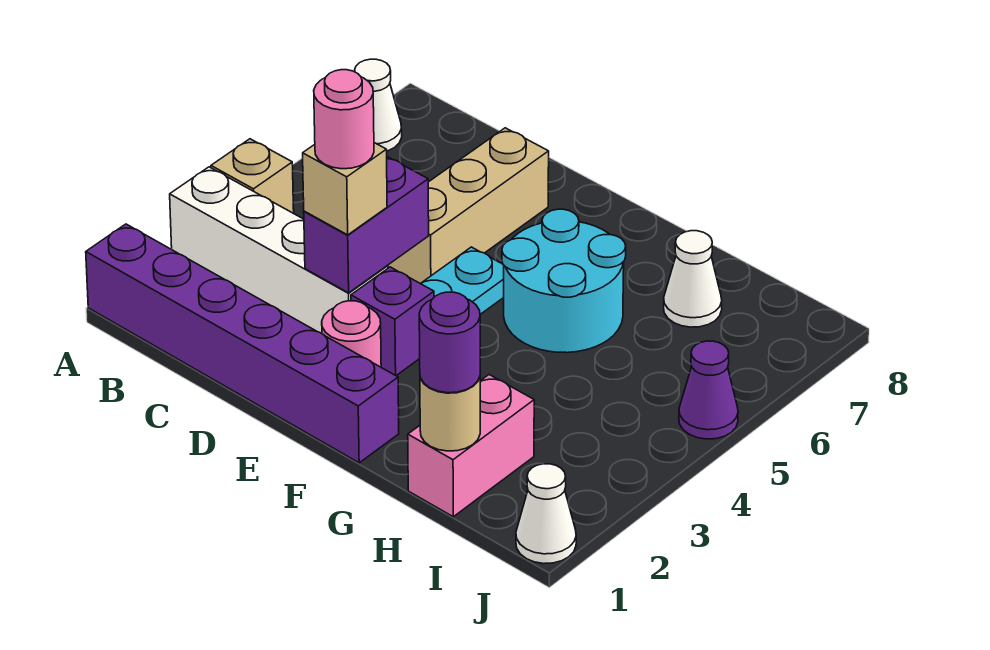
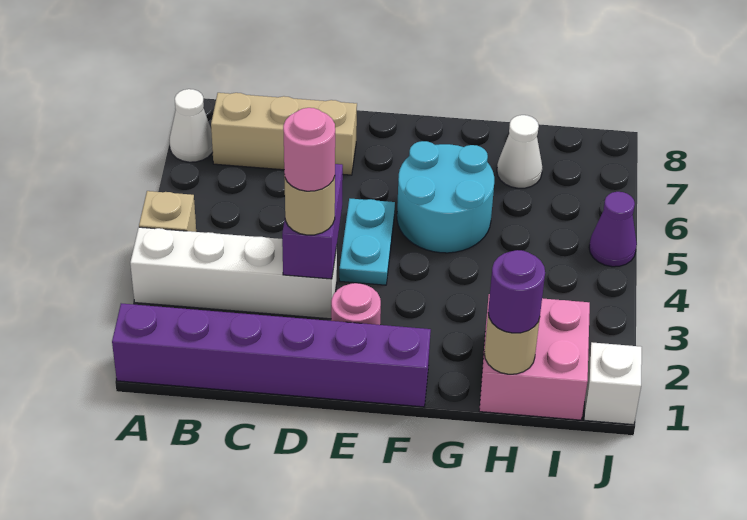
tan 1x1 brick [303,143,387,235] -> tan 1x1 round brick [284,175,335,235]
tan 1x3 brick [388,128,549,284] -> tan 1x3 brick turned to [211,93,357,175]
purple 1x1 brick [351,267,434,375] -> none
pink 1x2 brick [408,375,534,517] -> pink 2x2 brick [479,294,590,420]
white 1x1 cone [516,464,576,564] -> white 1x1 brick [584,342,642,425]

